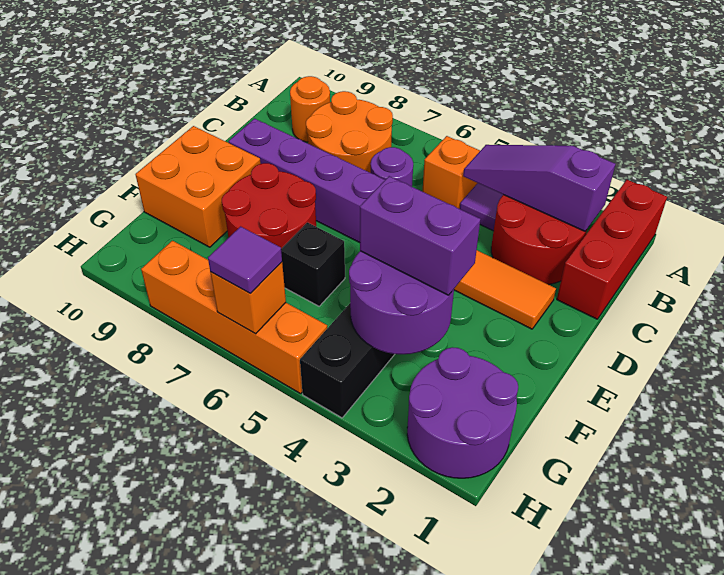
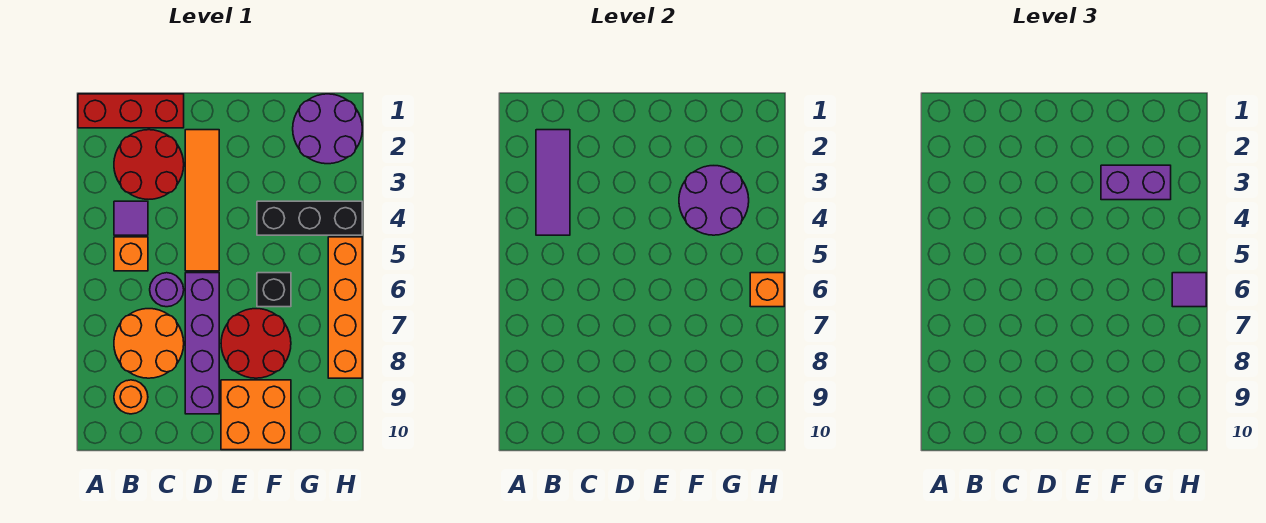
purple 1x3 slope [463,145,616,231] -> purple 1x3 tile [536,130,570,235]
purple 1x2 brick [360,176,481,295] -> purple 1x2 brick turned to [1101,165,1171,200]

